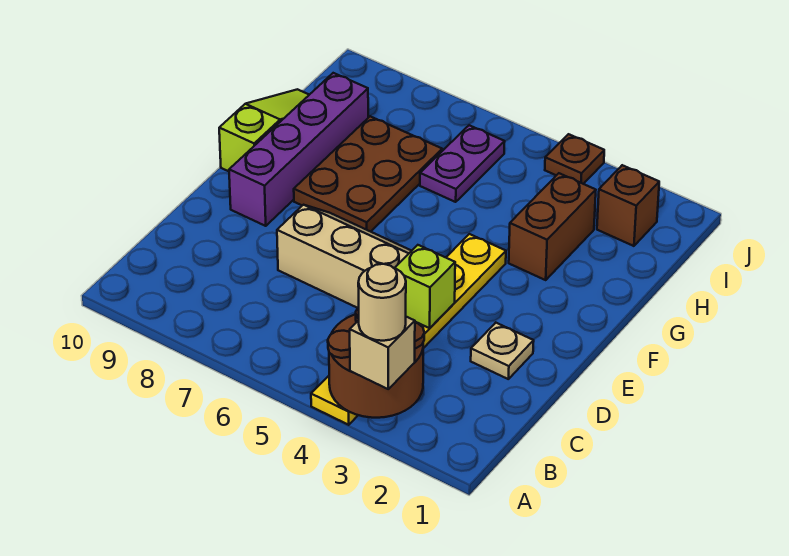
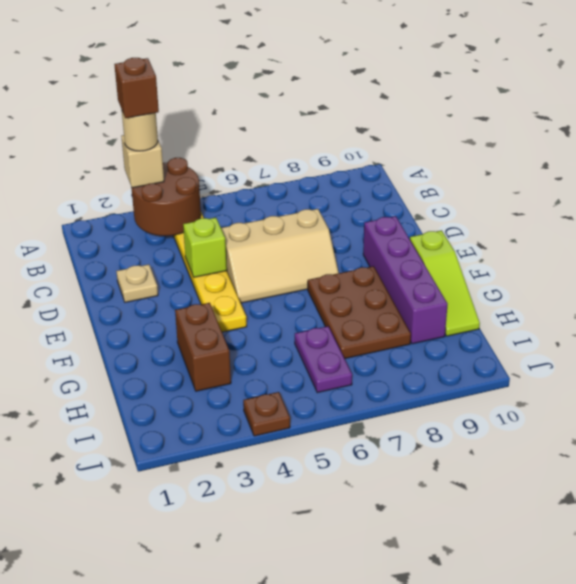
brown 1x1 brick [597,165,659,246] -> brown 1x1 brick moved to [114,58,159,118]

